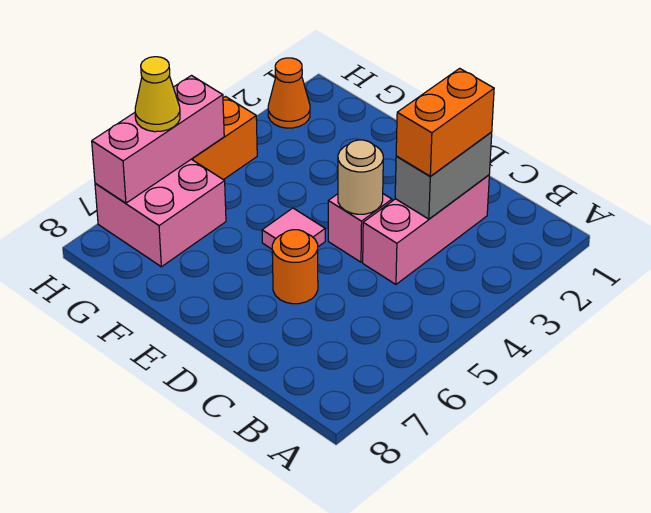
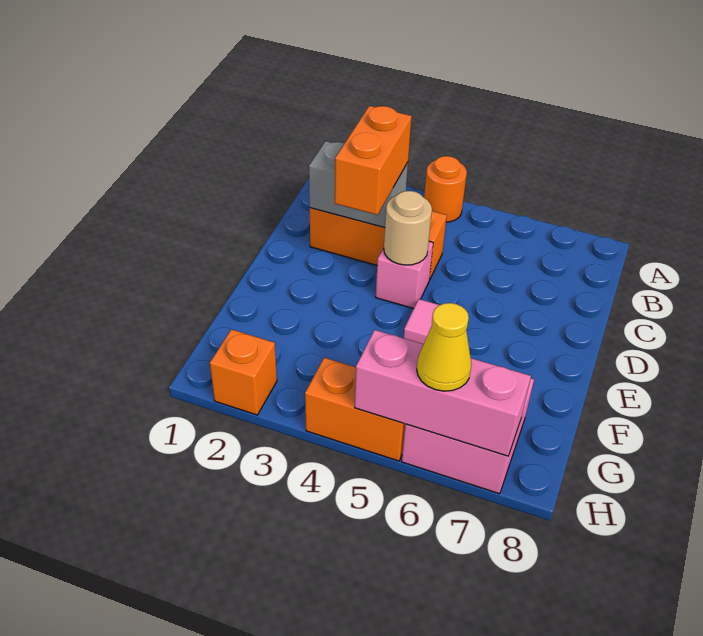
pink 1x3 brick [363,175,489,284] -> orange 1x3 brick [310,208,447,280]
orange 1x2 brick [396,68,494,176] -> orange 1x2 brick turned to [335,106,412,215]
orange 1x1 round brick [272,230,318,304] -> orange 1x1 round brick moved to [424,156,467,222]
orange 1x1 cone [268,58,310,128] -> orange 1x1 brick [210,329,277,415]

